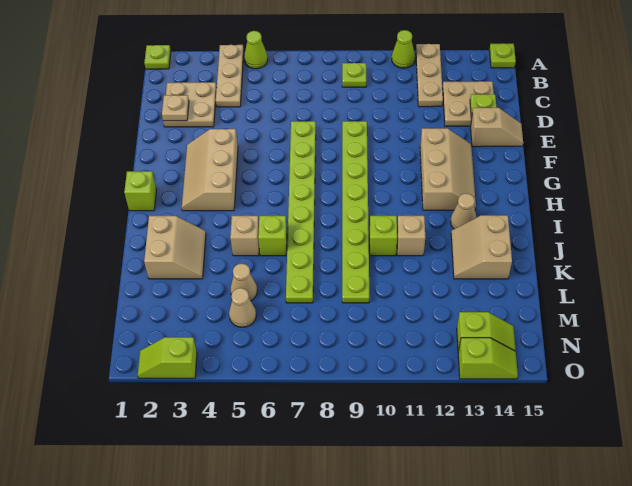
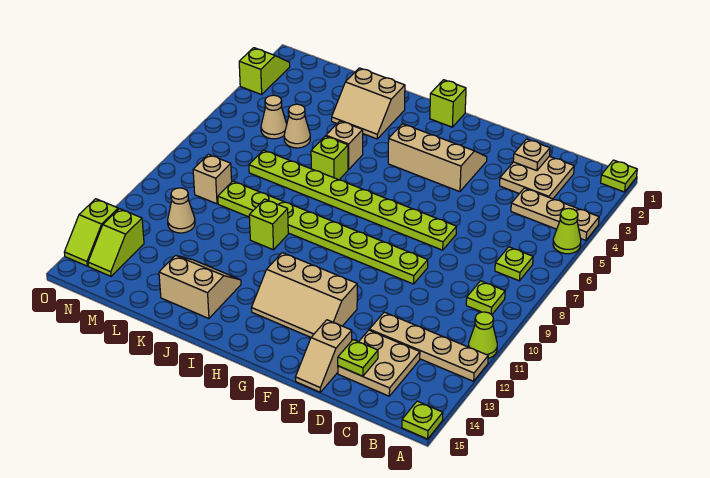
tan 1x3 plate [416,44,443,107] -> tan 1x4 plate [369,312,488,381]
none -> lime 1x1 plate [495,247,533,281]
tan 1x1 cone [451,193,476,229] -> tan 1x1 cone moved to [168,188,195,233]
tan 1x1 brick [397,216,425,256] -> tan 1x1 brick moved to [193,154,232,204]

